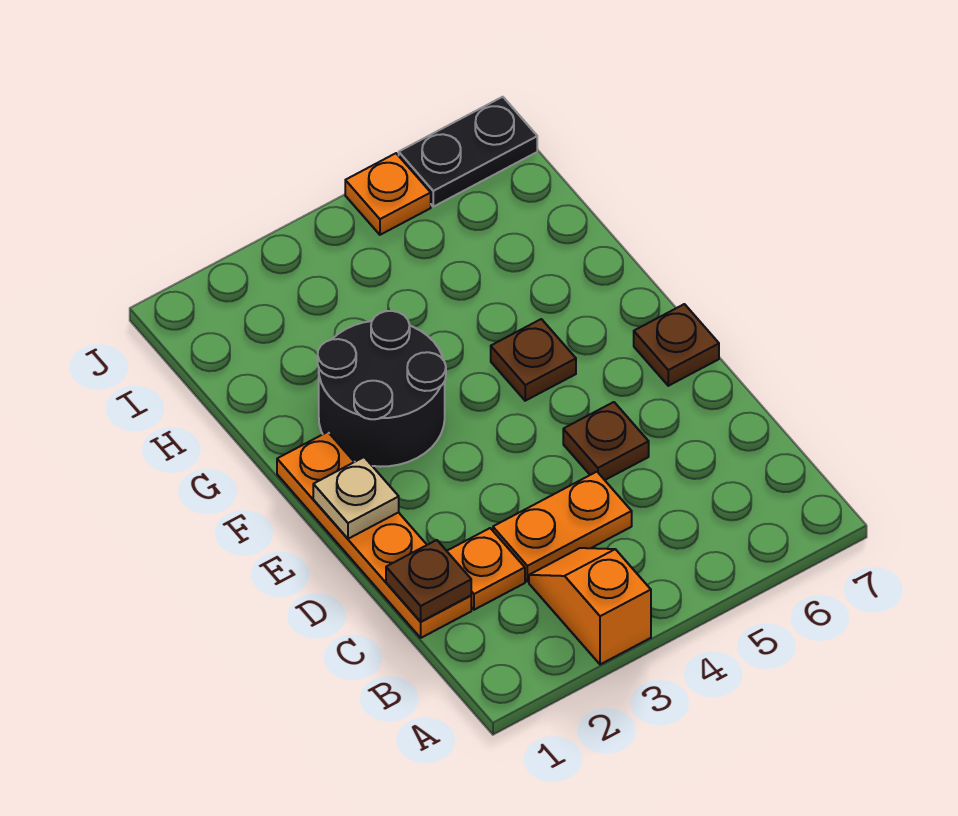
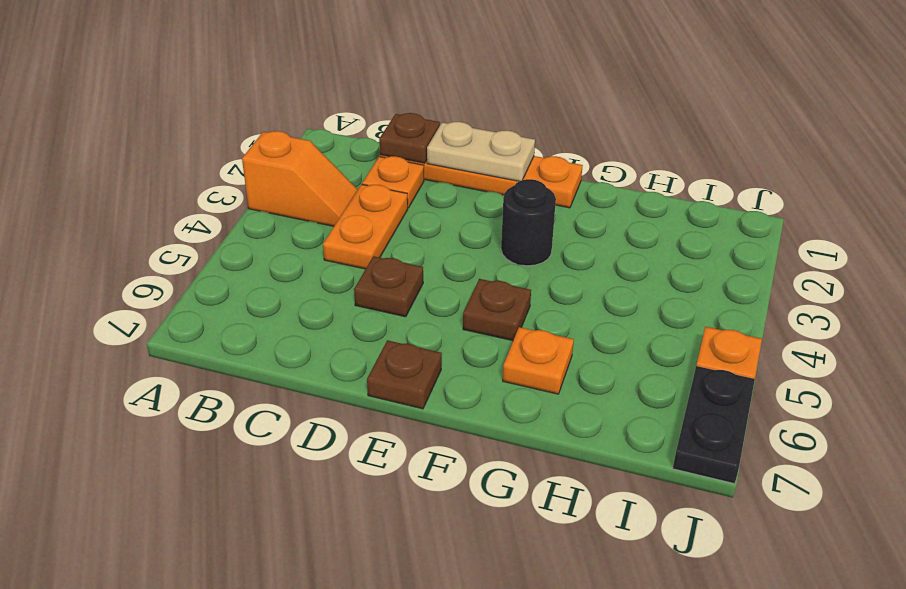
tan 1x1 plate [313,457,399,539] -> tan 1x2 plate [427,122,535,181]
black 2x2 round brick [318,311,446,467] -> black 1x1 round brick [501,179,556,266]
none -> orange 1x1 plate [503,327,574,394]

